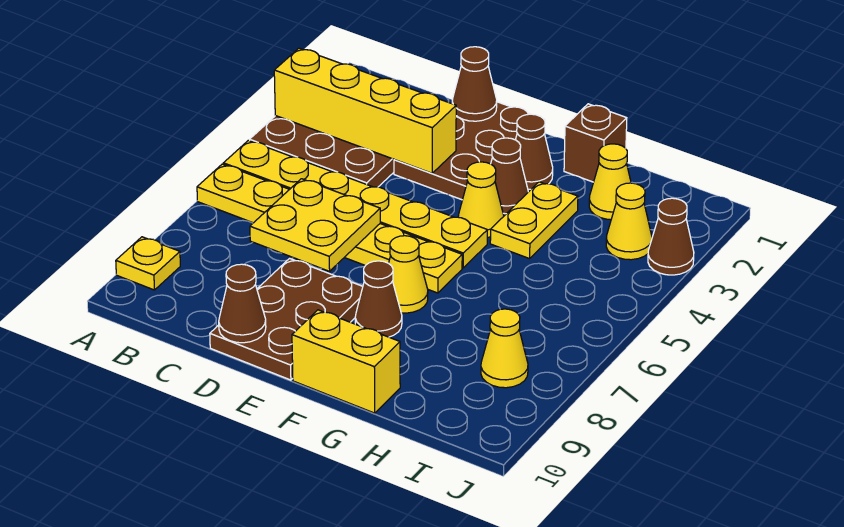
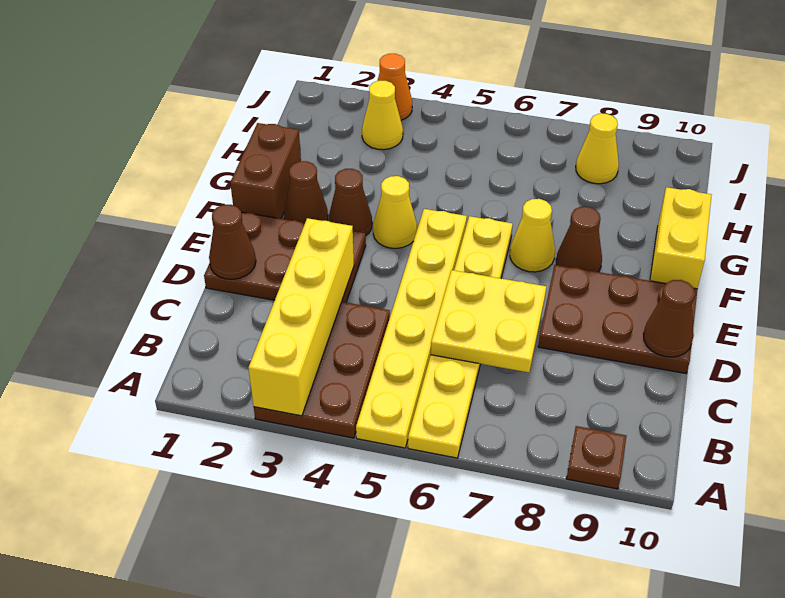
yellow 1x1 plate [116,237,180,290] -> brown 1x1 plate [567,426,626,489]
brown 1x1 brick [564,104,627,182] -> brown 1x2 brick [230,123,301,219]
yellow 1x2 plate [490,182,578,259] -> none
yellow 1x1 cone [589,144,631,220] -> none
brown 1x1 cone [648,198,694,275] -> orange 1x1 cone [378,54,412,120]

